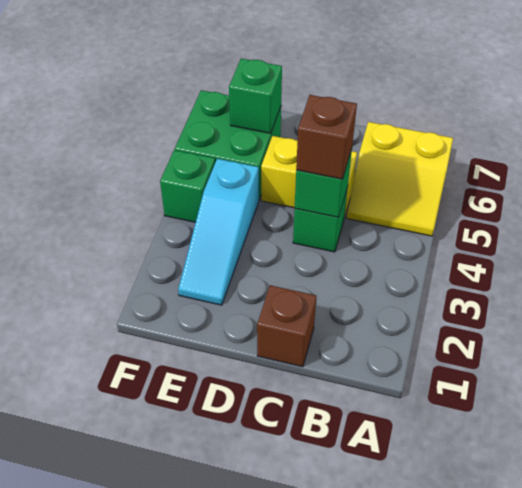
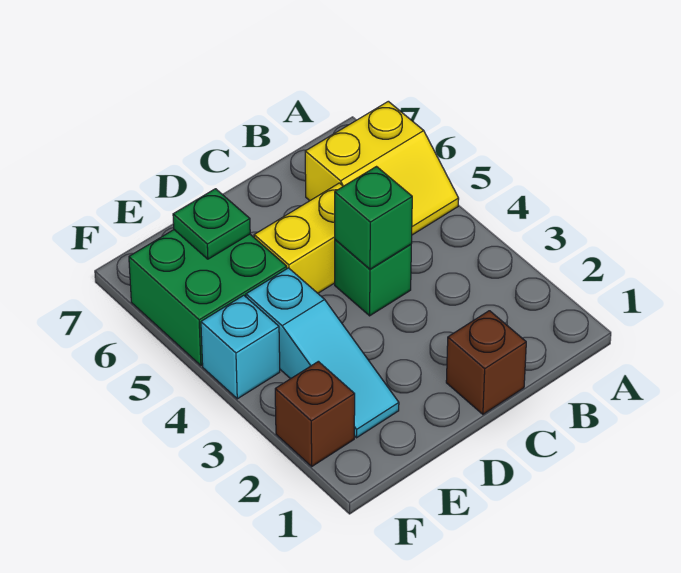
brown 1x1 brick [296,95,357,179] -> brown 1x1 brick moved to [275,361,355,466]
green 1x1 brick [229,59,282,133] -> green 1x1 plate [173,189,250,259]
green 1x1 brick [160,150,215,222] -> cyan 1x1 brick [201,295,280,399]

